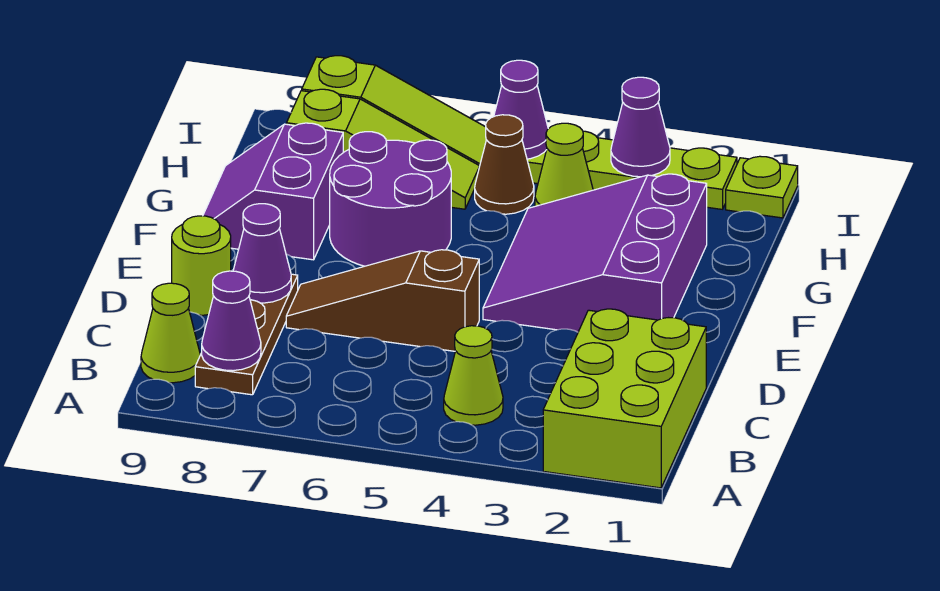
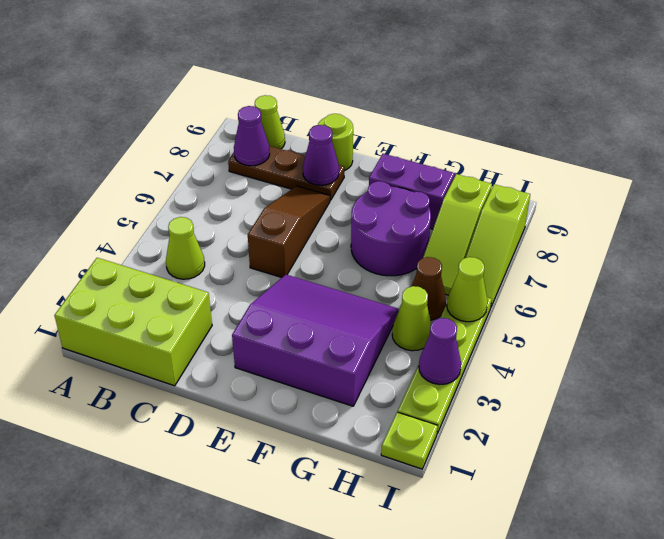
purple 1x1 cone [494,60,548,159] -> lime 1x1 cone [447,257,488,322]

